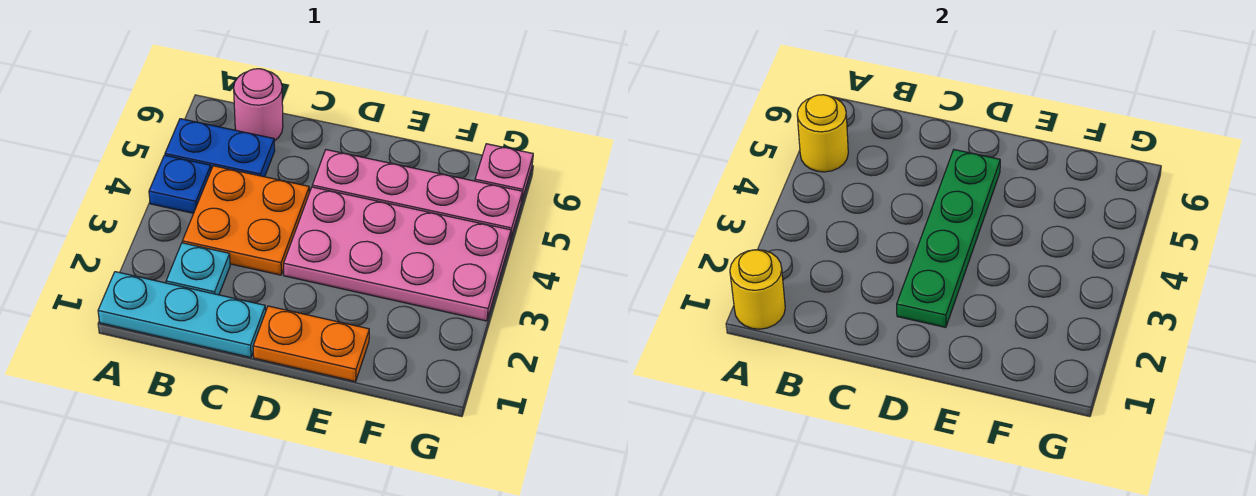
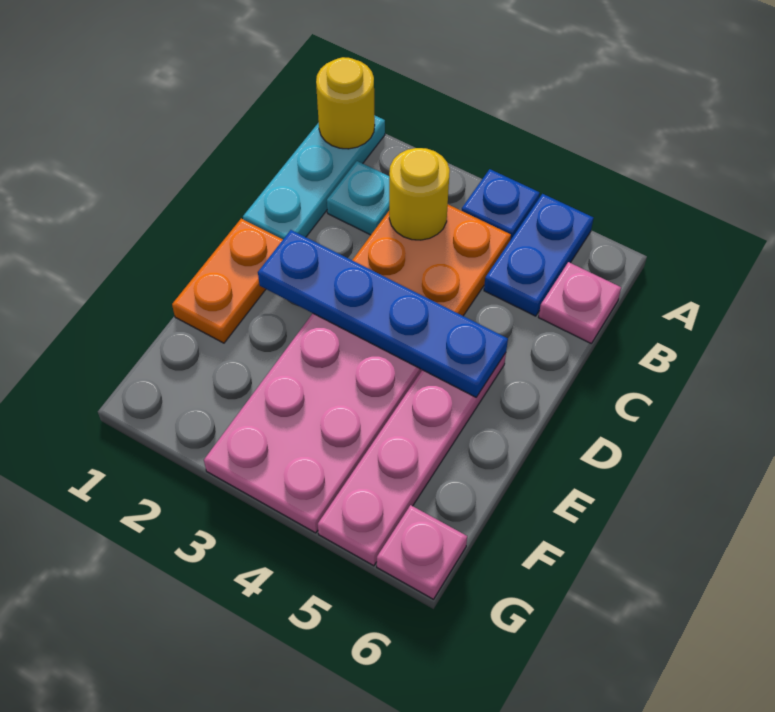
yellow 1x1 round brick [797,95,848,172] -> yellow 1x1 round brick moved to [389,148,450,240]
pink 1x1 round brick [234,69,283,141] -> pink 1x1 plate [538,262,621,343]
green 1x4 plate [897,150,1000,327] -> blue 1x4 plate [258,230,508,397]

